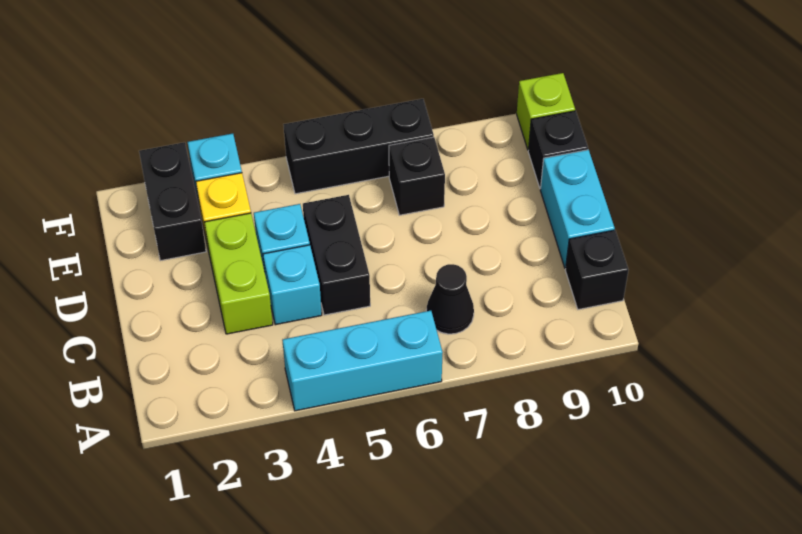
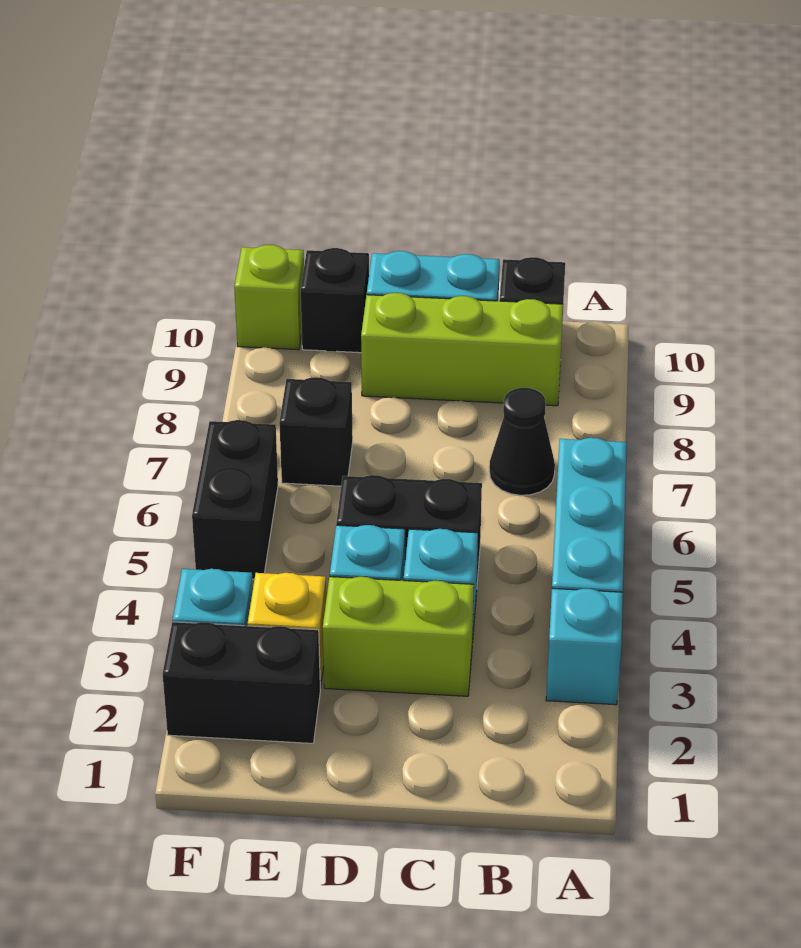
none -> cyan 1x1 brick [546,588,623,705]
none -> lime 1x3 brick [361,293,563,406]
black 1x3 brick [283,99,434,194] -> black 1x2 brick [192,420,278,579]

